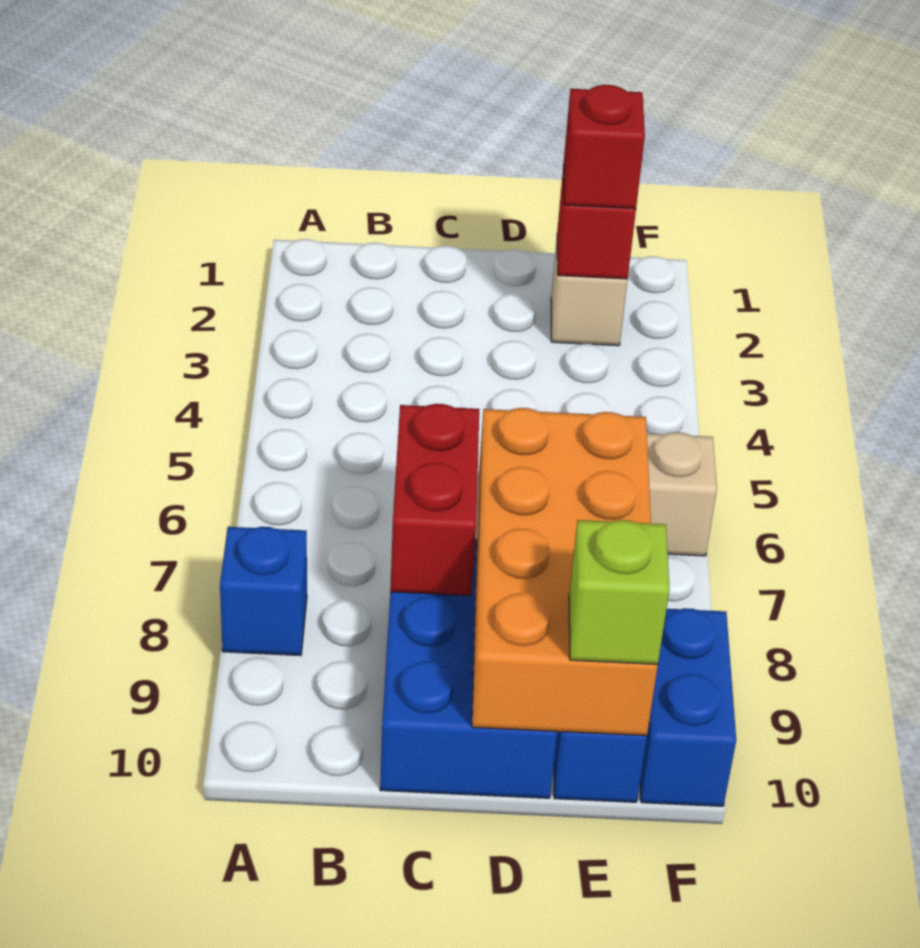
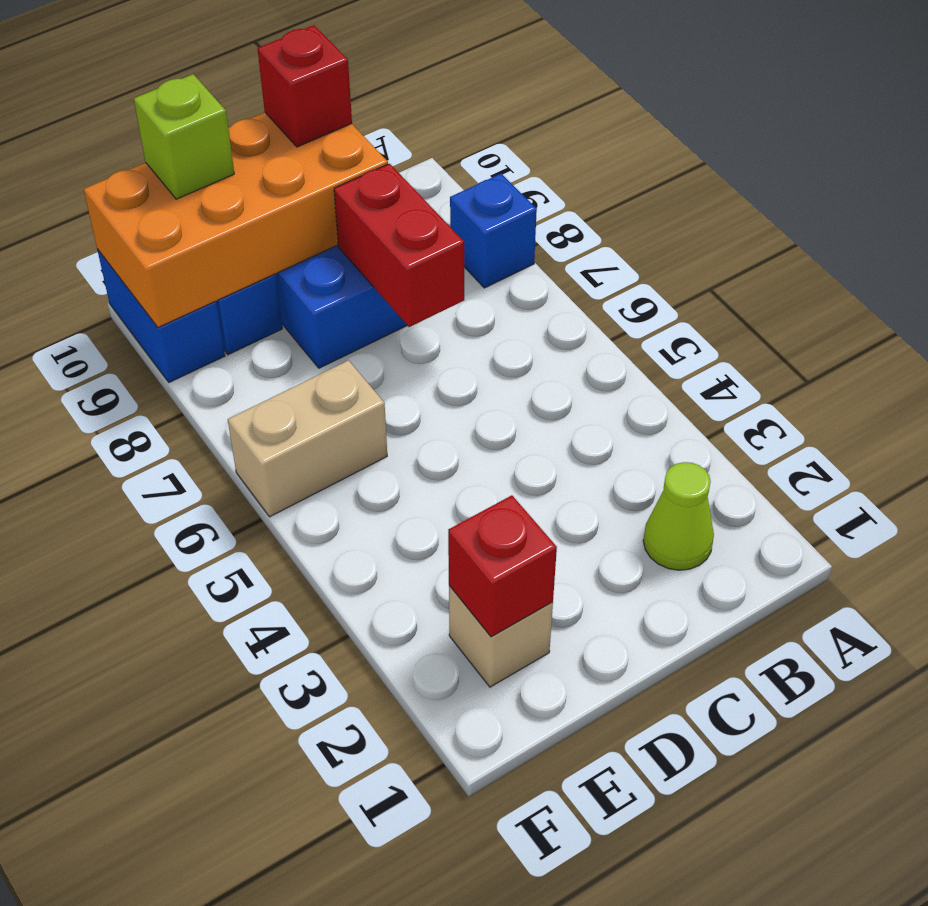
none -> lime 1x1 cone [643,462,714,570]
orange 2x4 brick [472,408,658,736] -> orange 2x4 brick turned to [84,113,388,327]
red 1x1 brick [564,85,645,209] -> red 1x1 brick moved to [257,25,352,147]

